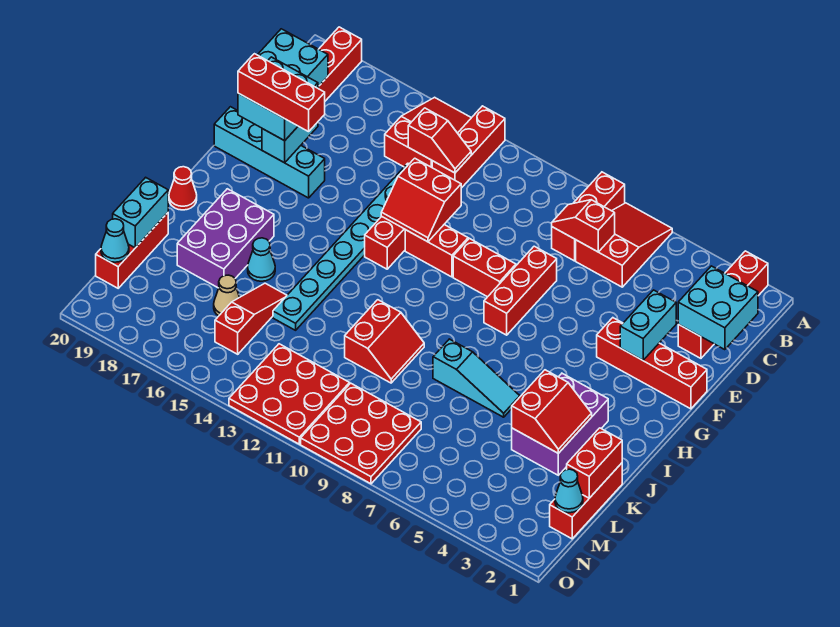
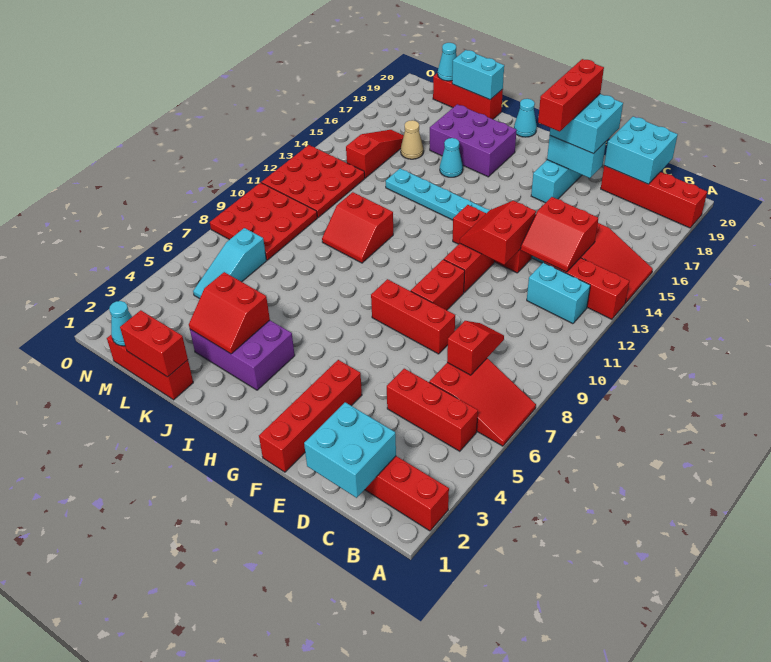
red 1x3 brick [552,172,625,261] -> red 1x3 brick moved to [387,369,478,451]
red 1x2 slope [408,108,471,173] -> red 2x2 slope [521,197,598,272]
cyan 1x2 brick [620,290,676,360] -> cyan 1x2 brick moved to [527,262,590,324]
red 1x1 cone [169,167,197,210] -> cyan 1x1 cone [514,99,537,137]
cyan 1x3 slope [433,339,520,417] -> cyan 1x3 slope moved to [193,228,266,299]
red 1x3 slope [215,283,287,354] -> red 1x3 slope turned to [346,130,404,178]

